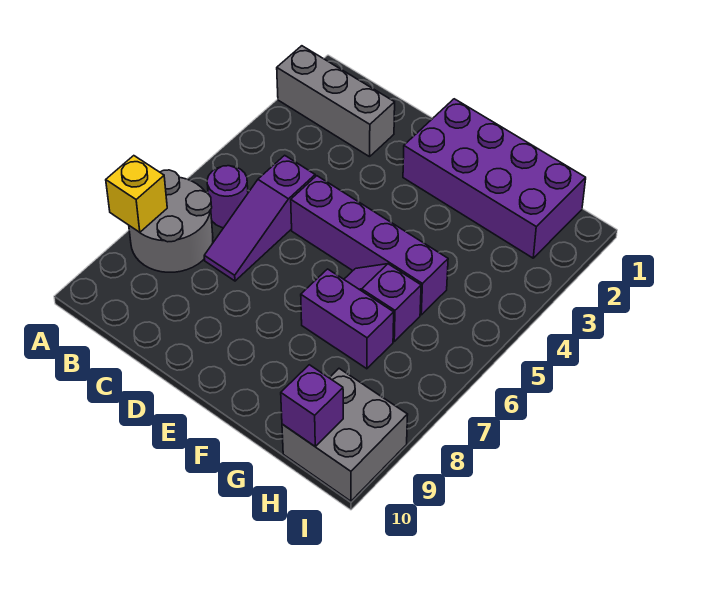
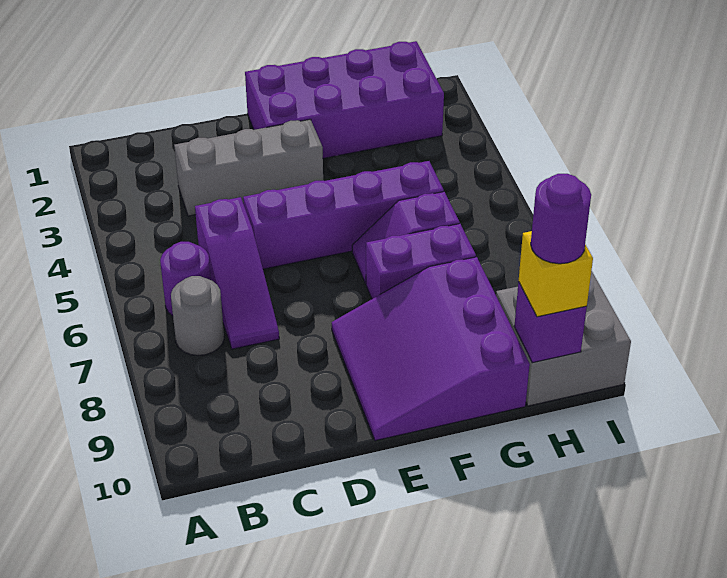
grey 1x3 brick [277,46,395,157] -> grey 1x3 brick moved to [174,119,323,216]
grey 2x2 round brick [129,170,213,272] -> grey 1x1 round brick [171,276,224,356]
yellow 1x1 brick [106,156,167,232] -> yellow 1x1 brick moved to [519,231,593,317]
none -> purple 3x3 slope [332,257,530,441]
none -> purple 1x1 round brick [531,174,591,264]

